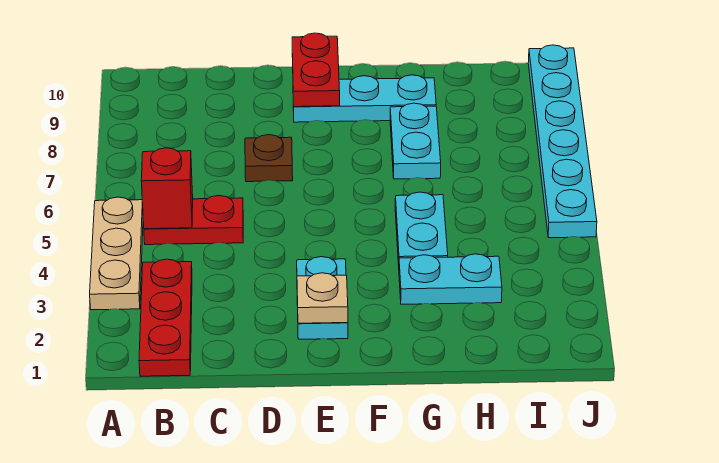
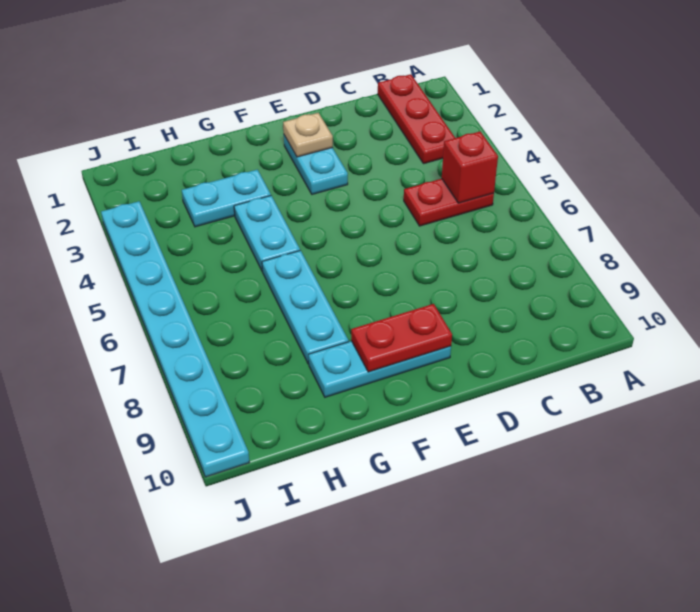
tan 1x3 plate [90,197,143,310] -> none
brown 1x1 plate [245,135,293,182] -> none
red 1x2 plate [292,33,340,107] -> red 1x2 plate turned to [351,304,452,372]
cyan 1x2 plate [390,103,441,179] -> cyan 1x3 plate [262,250,349,364]
cyan 1x6 plate [528,45,597,238] -> cyan 1x8 plate [101,201,249,477]

